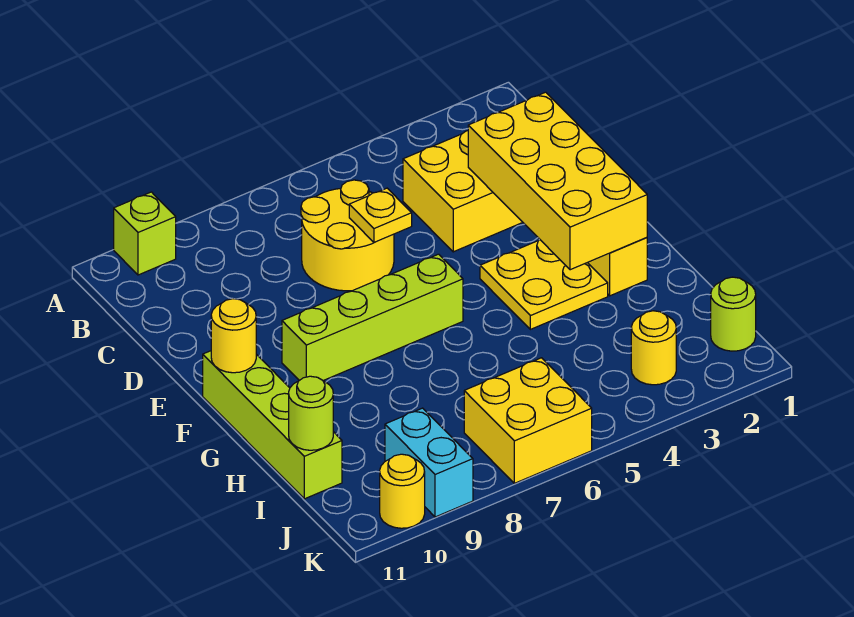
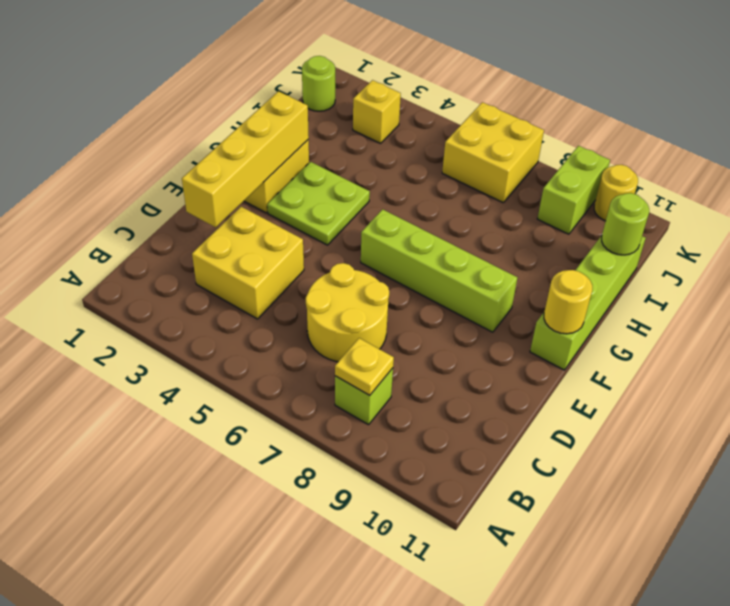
lime 1x1 brick [114,192,176,275] -> lime 1x1 brick moved to [335,368,393,425]
yellow 2x4 brick [468,92,647,270] -> yellow 1x4 brick [182,91,309,228]
yellow 1x1 plate [349,188,412,242] -> yellow 1x1 plate moved to [335,338,394,396]
yellow 2x2 plate [480,240,608,329] -> lime 2x2 plate [267,162,370,245]
yellow 1x1 round brick [631,311,676,385] -> yellow 1x1 brick [353,80,401,143]
cyan 1x2 brick [385,408,473,517] -> lime 1x2 brick [537,146,610,234]

